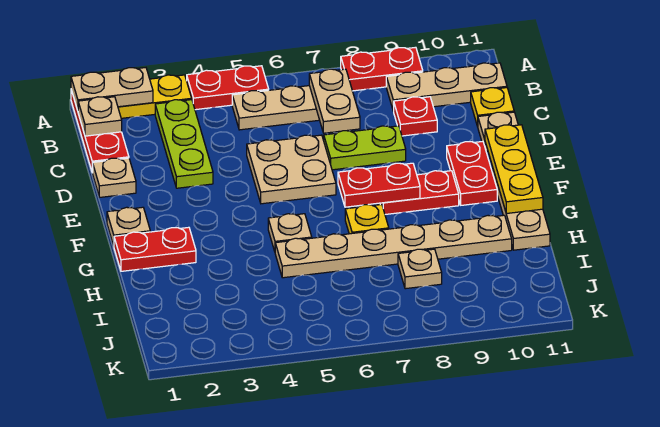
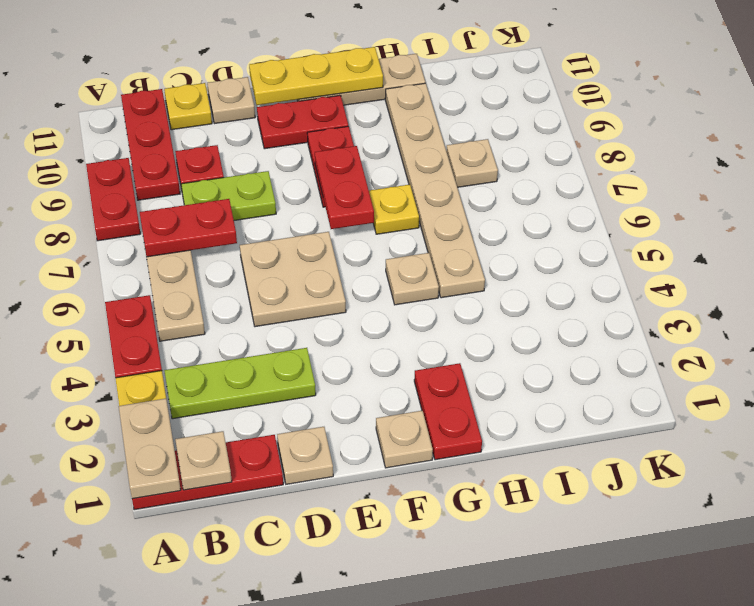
tan 1x2 plate [309,69,360,133] -> red 1x2 plate [140,199,237,257]
tan 1x3 plate [386,63,507,111] -> red 1x3 plate [121,89,180,200]
lime 1x2 plate [324,126,406,170] -> lime 1x2 plate turned to [181,171,276,220]

